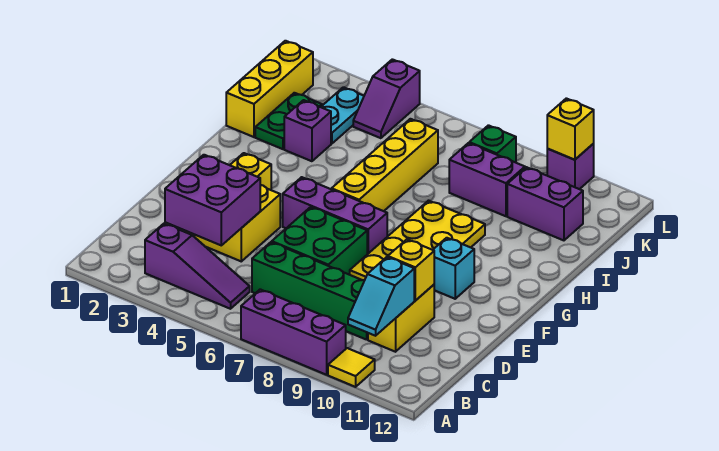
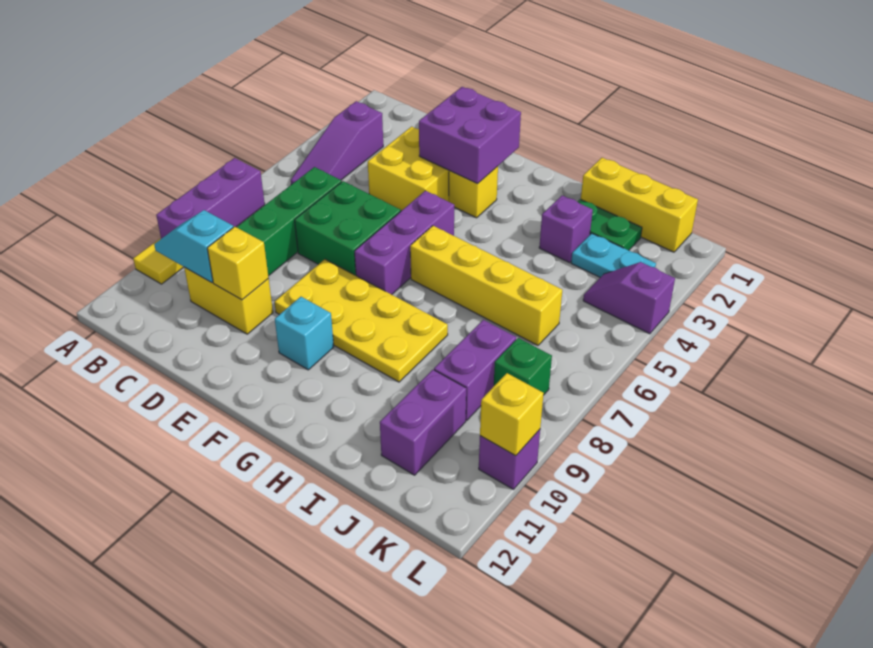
purple 2x2 brick [165,155,260,245] -> purple 2x2 brick moved to [419,87,521,184]

